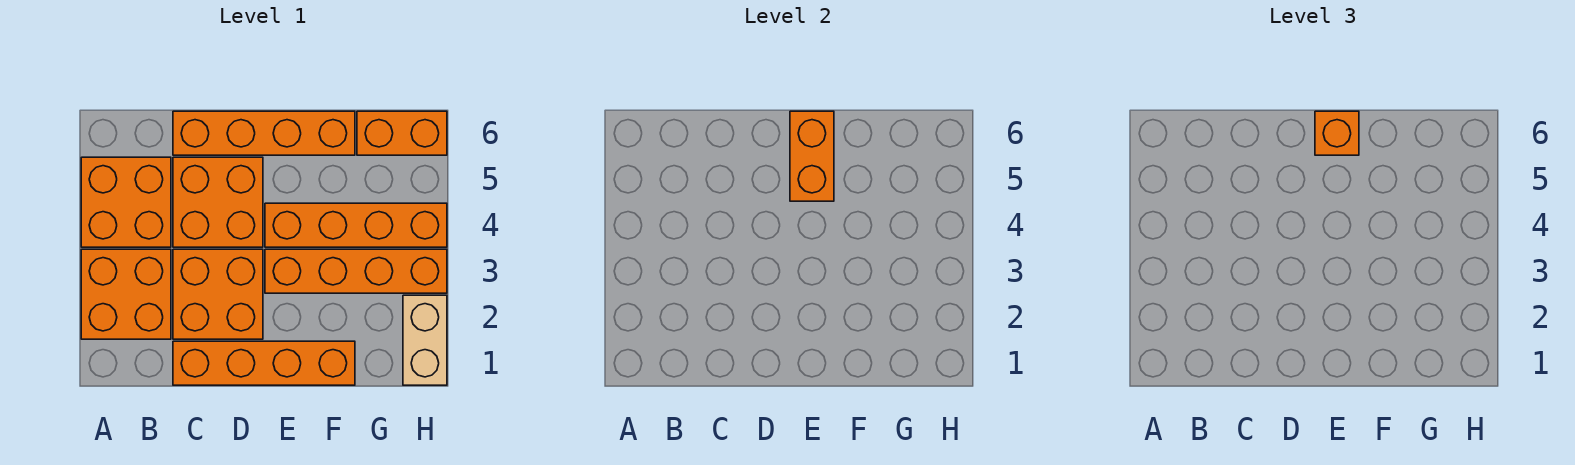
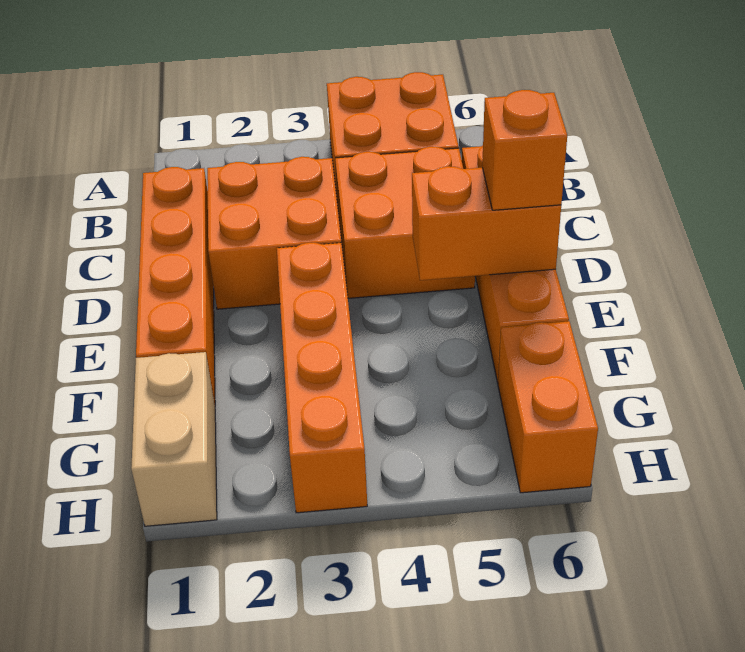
orange 2x2 brick [81,249,171,339] -> none
orange 1x4 brick [265,203,447,247] -> none
tan 1x2 brick [403,295,447,385] -> tan 1x2 brick turned to [131,352,217,526]

